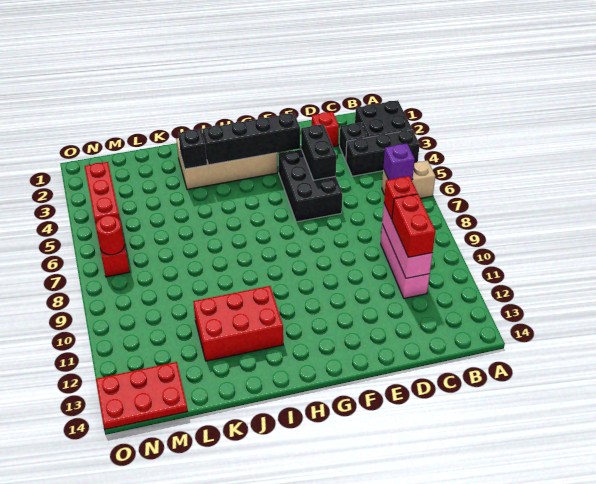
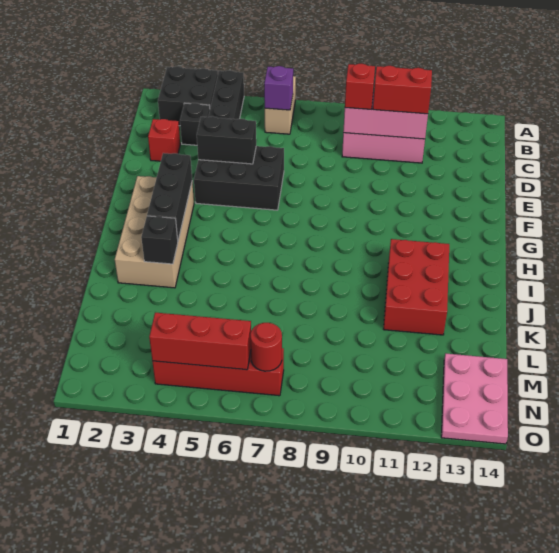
black 1x4 brick [202,113,300,165] -> black 1x3 brick [147,153,192,240]
red 2x3 plate [96,362,188,429] -> pink 2x3 plate [441,354,508,444]

